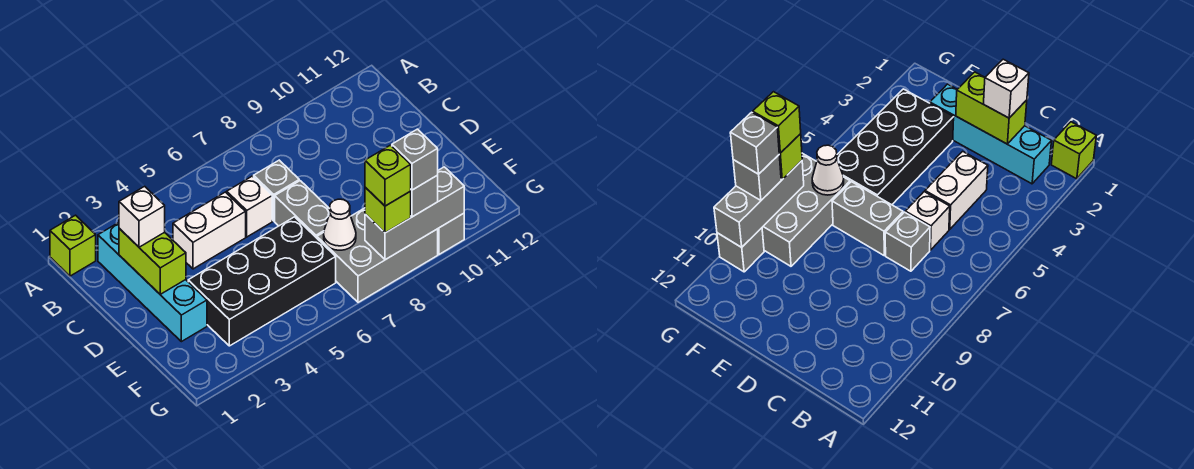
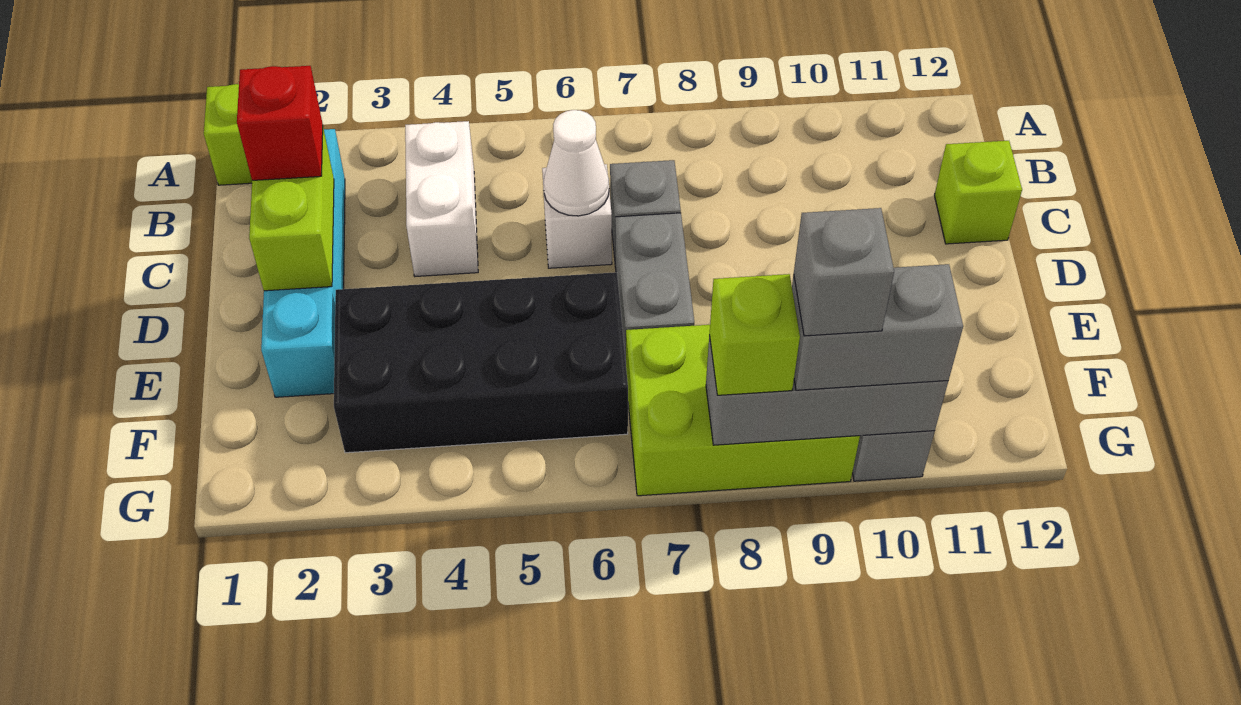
white 1x1 brick [119,186,165,247] -> red 1x1 brick [237,66,323,180]
white 1x2 brick [173,192,246,269] -> white 1x2 brick turned to [405,121,478,276]
grey 2x3 brick [317,208,438,302] -> lime 2x3 brick [626,325,860,496]
white 1x1 cone [324,199,356,250] -> white 1x1 cone moved to [543,110,609,216]
lime 1x1 brick [365,145,411,206] -> lime 1x1 brick moved to [934,141,1022,244]
grey 1x1 brick [411,176,438,217] -> grey 1x2 brick [792,264,963,390]

